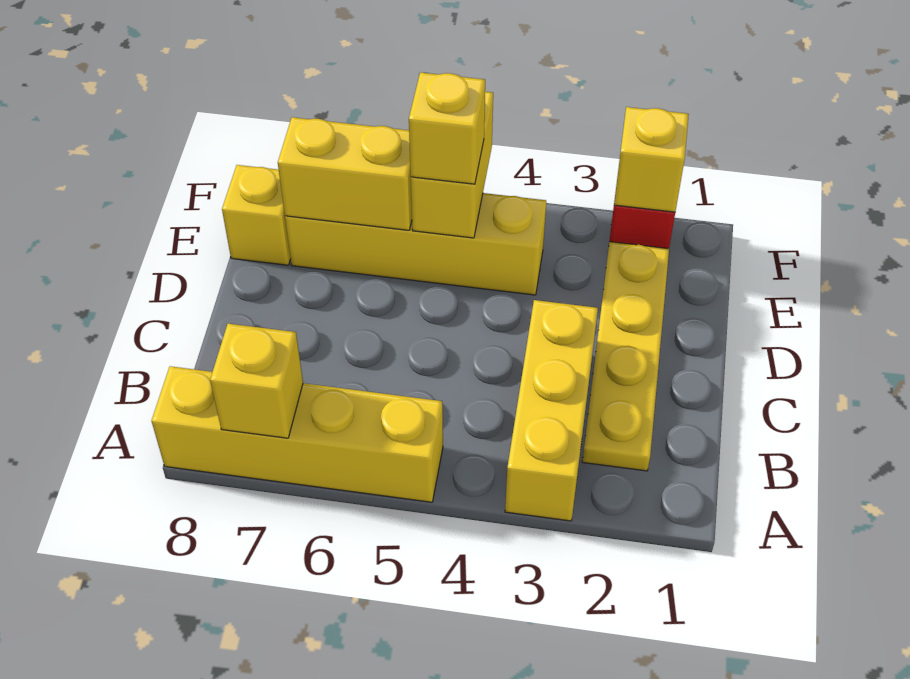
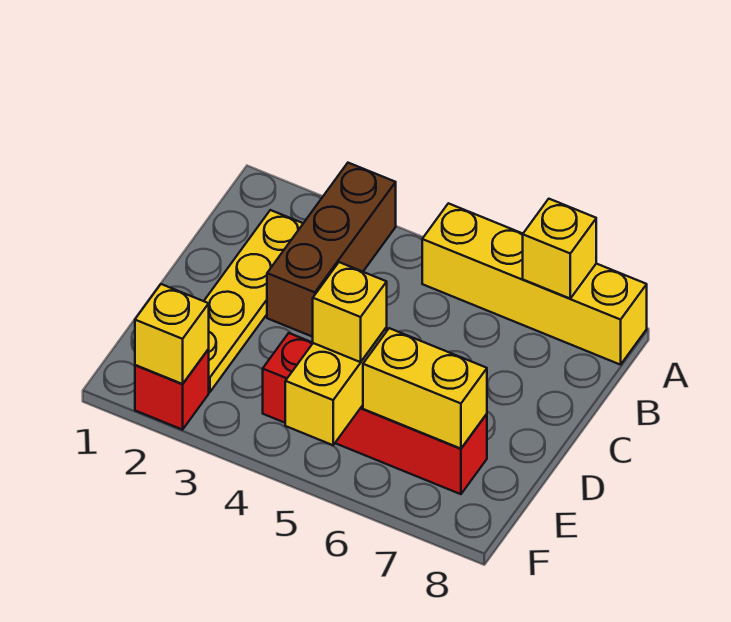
yellow 1x3 brick [505,300,598,521] -> brown 1x3 brick [267,163,396,337]
yellow 1x4 brick [285,193,546,295] -> red 1x4 brick [263,333,487,494]
yellow 1x1 brick [222,165,291,265] -> none

